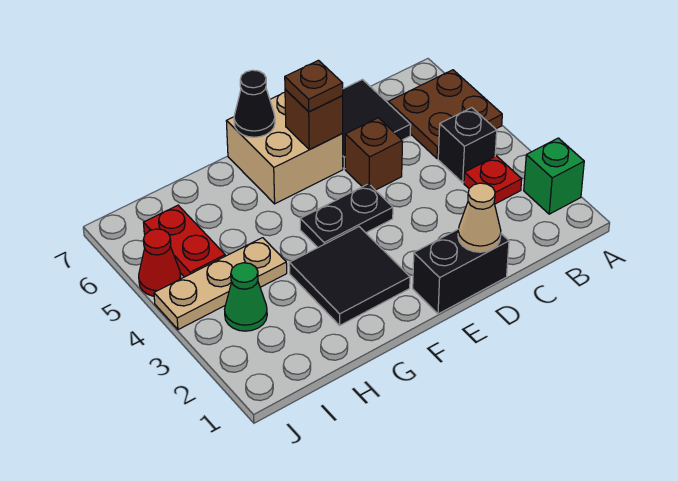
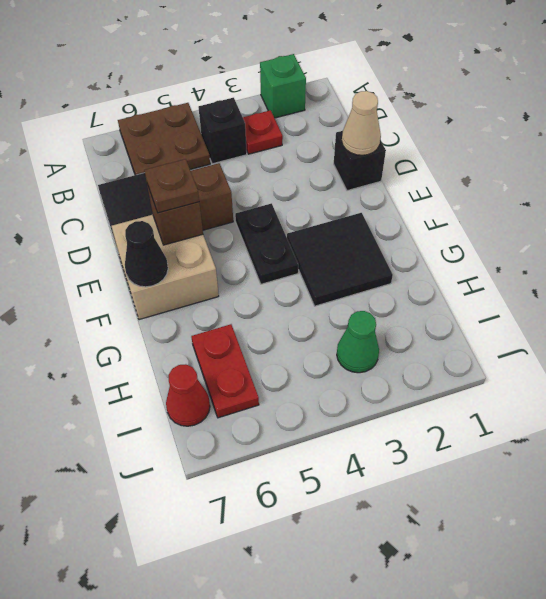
black 1x2 brick [413,230,509,314] -> black 1x1 brick [334,131,386,191]
tan 1x3 plate [154,238,287,330] -> none
red 1x2 plate [143,205,225,277] -> red 1x2 plate turned to [191,324,259,418]
red 1x1 cone [139,229,181,296] -> red 1x1 cone moved to [166,364,210,426]

